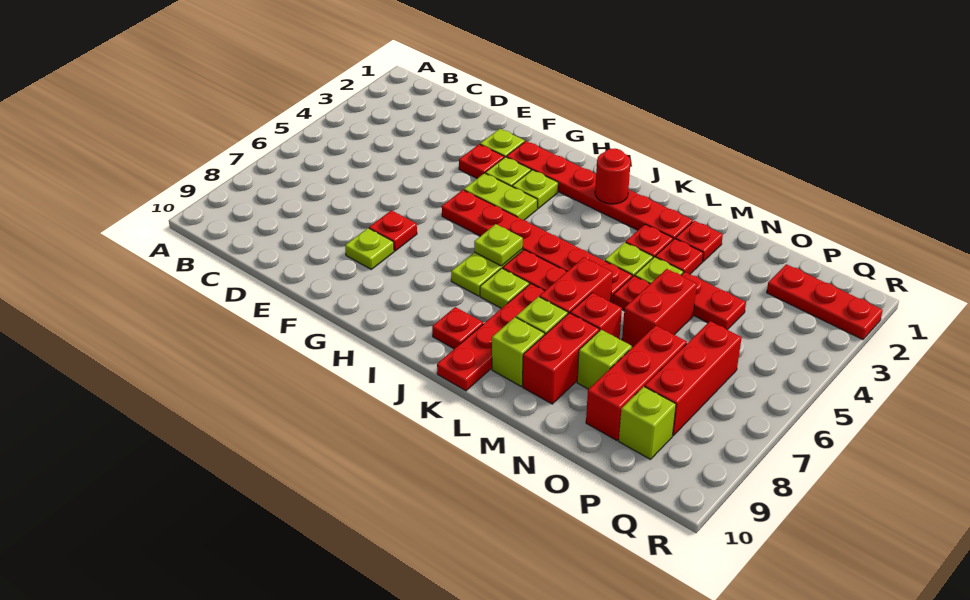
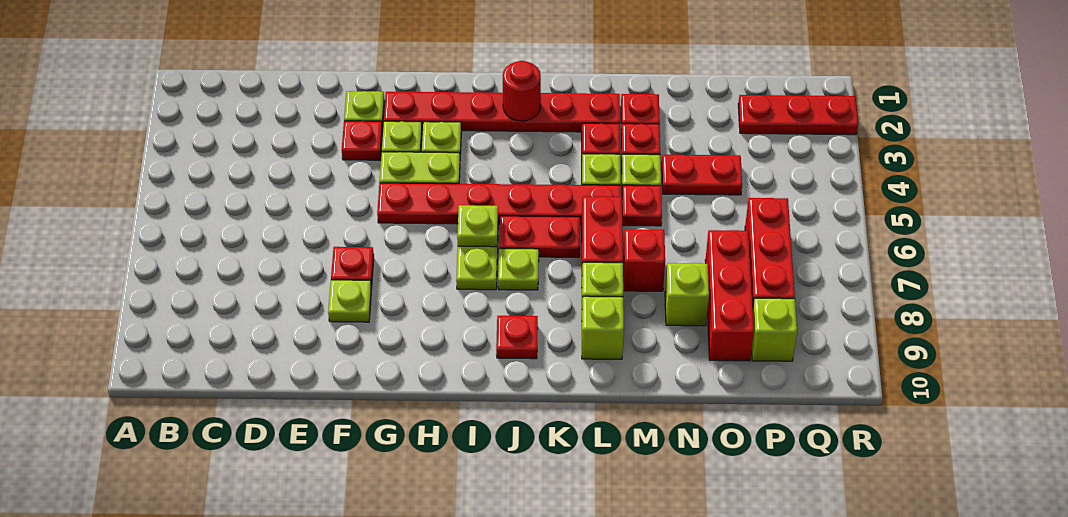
red 1x4 plate [437,284,544,391] -> none
red 1x2 brick [522,313,599,404] -> none
red 1x2 brick [622,269,697,346] -> none

